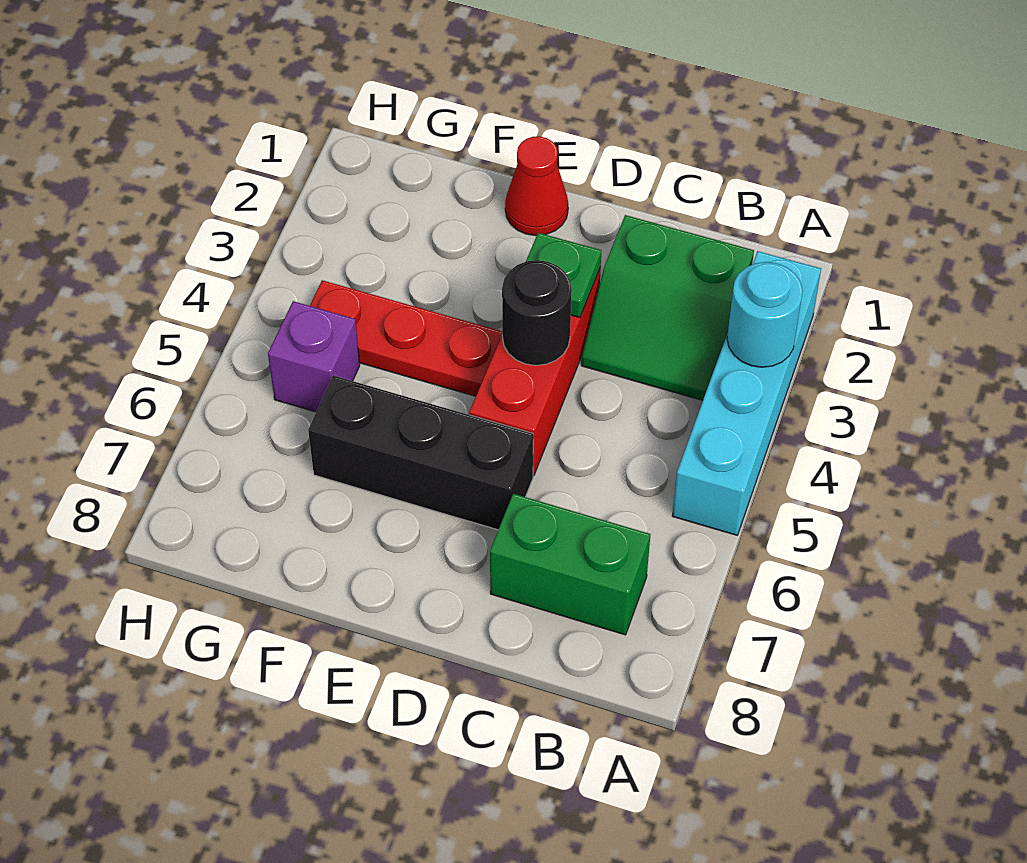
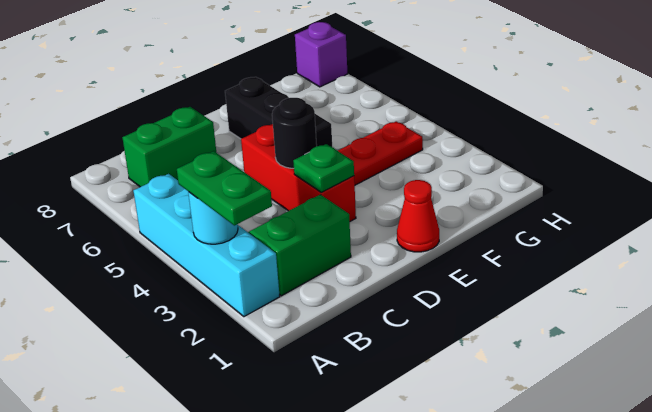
none -> green 1x2 plate [177,151,272,225]
black 1x3 brick [308,376,533,530] -> black 1x3 brick turned to [225,77,332,147]
purple 1x1 brick [268,301,360,412] -> purple 1x1 brick moved to [295,22,348,87]

